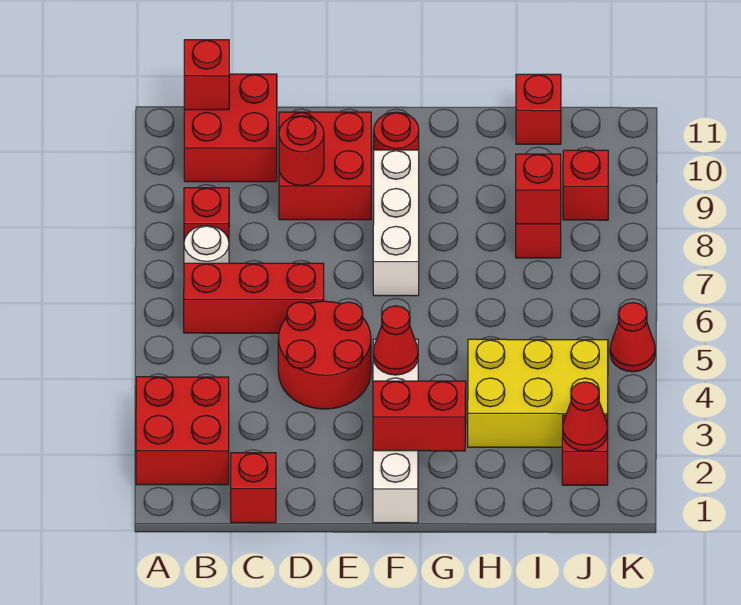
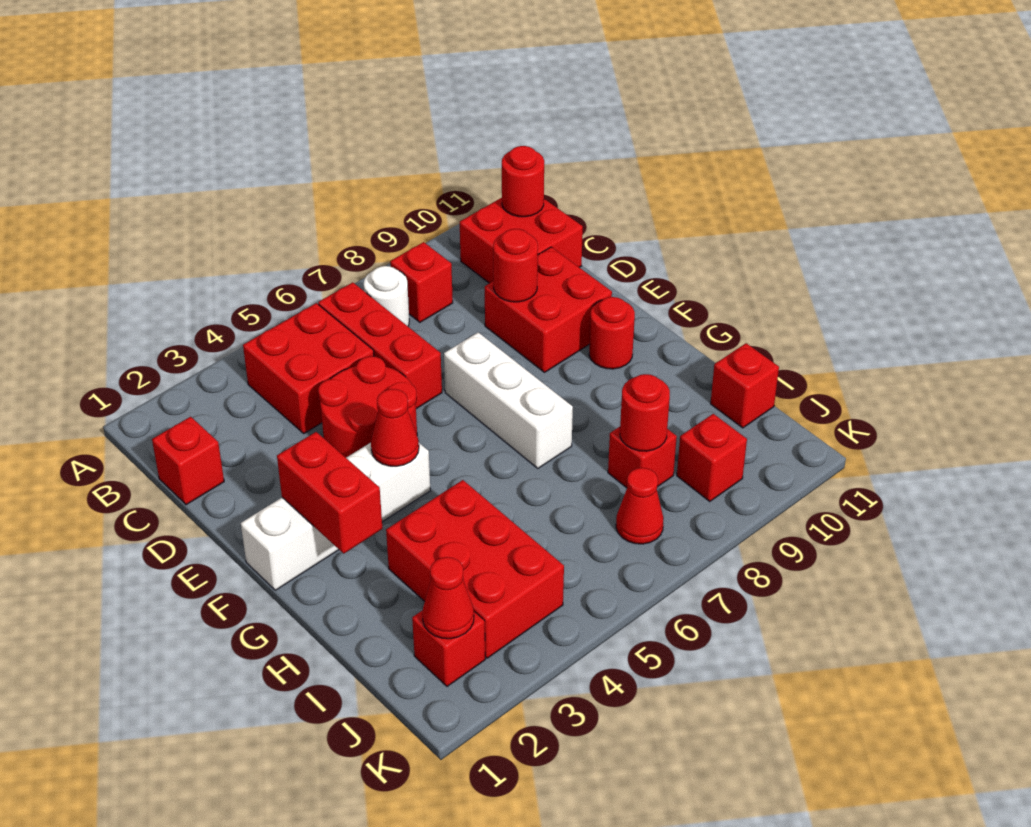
red 2x2 brick [136,377,229,485] -> red 2x2 brick moved to [243,303,374,433]
red 1x1 brick [184,40,229,110] -> red 1x1 round brick [502,146,544,217]
white 1x3 brick [373,150,419,296] -> white 1x3 brick turned to [444,332,573,468]
yellow 2x3 brick [468,339,608,447] -> red 2x3 brick [386,480,564,658]
red 1x1 brick [516,154,561,224] -> red 1x1 round brick [620,374,670,451]
red 1x1 cone [610,303,655,372] -> red 1x1 cone moved to [616,468,664,544]

